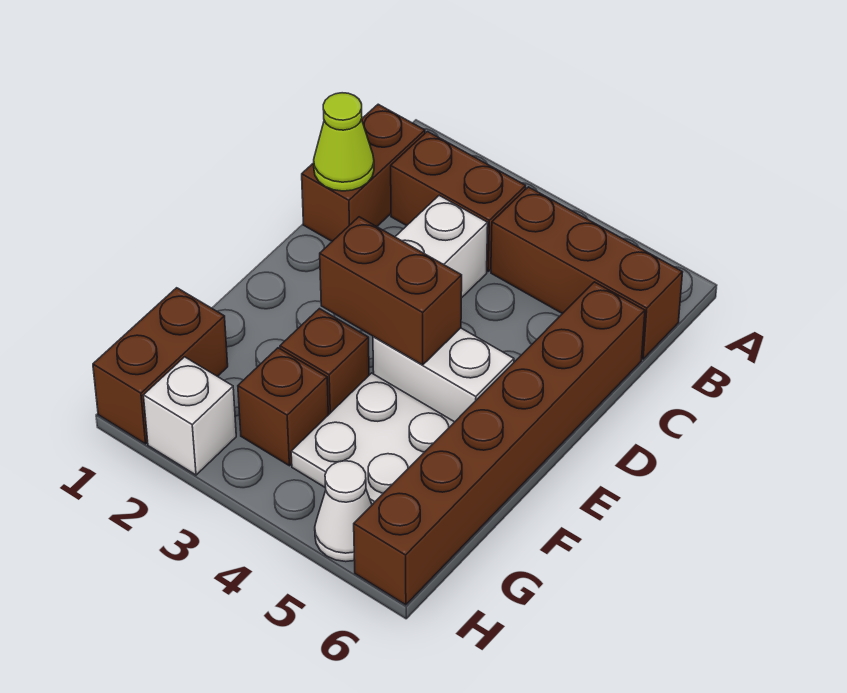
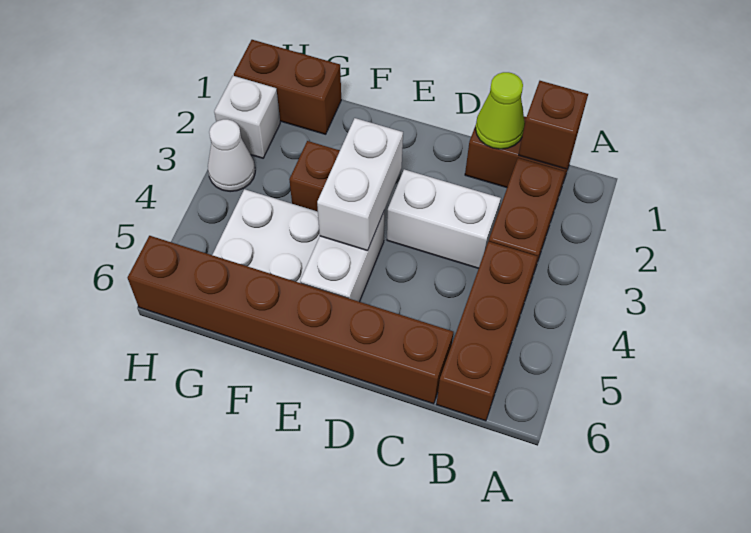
brown 1x2 brick [320,217,462,365] -> white 1x2 brick [317,118,403,251]
brown 1x1 brick [238,348,328,466] -> brown 1x1 brick moved to [519,81,588,169]
white 1x1 cone [315,461,372,562] -> white 1x1 cone moved to [208,119,255,192]

